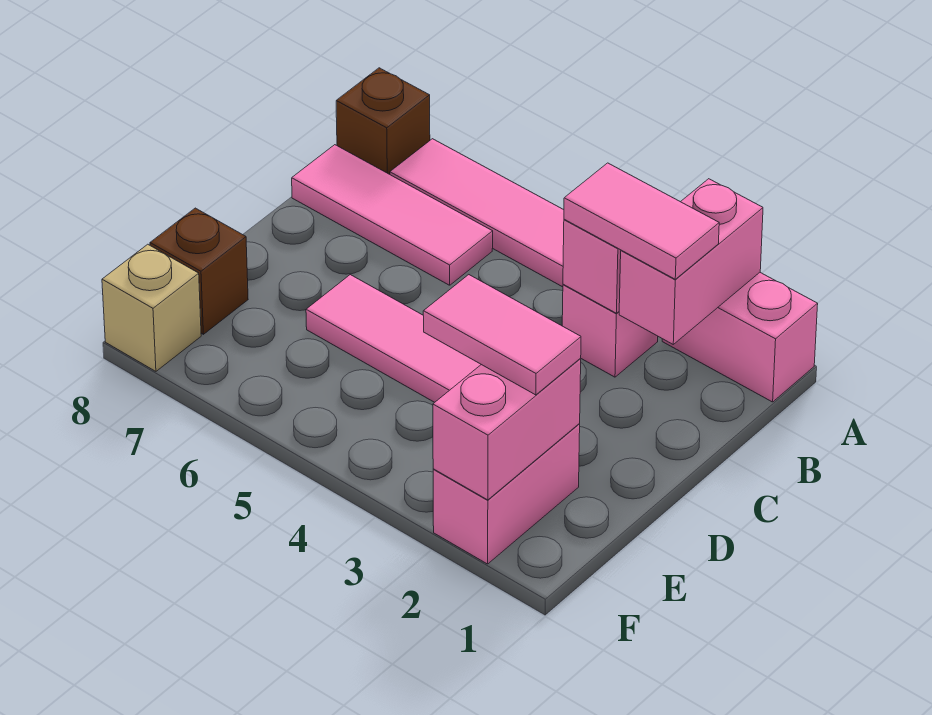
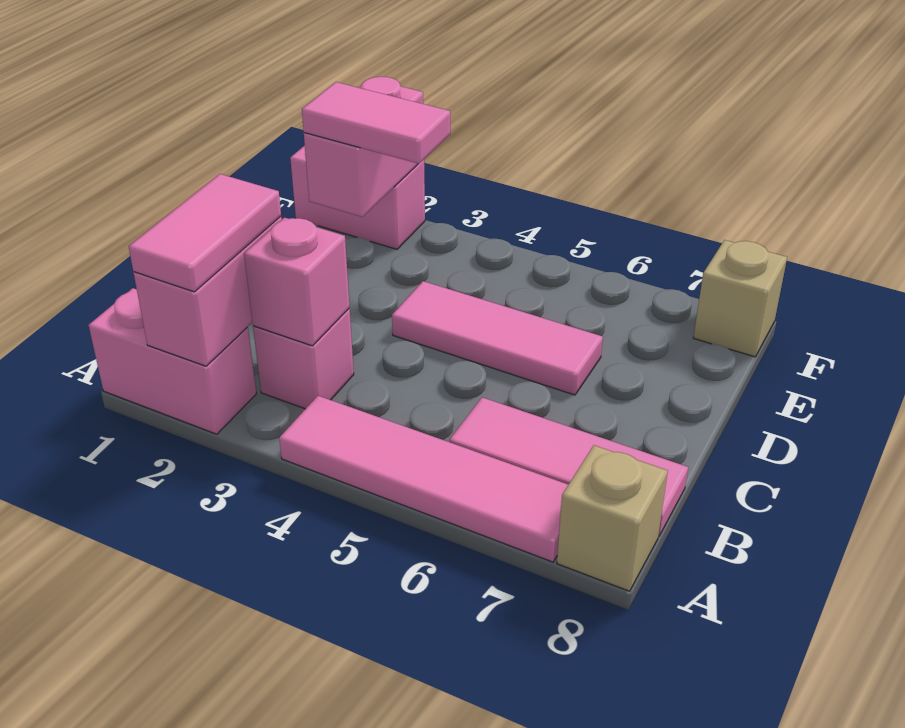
brown 1x1 brick [336,68,430,174] -> tan 1x1 brick [557,445,668,591]
pink 1x2 tile [564,163,719,279] -> pink 1x2 tile turned to [129,174,281,292]
pink 1x2 brick [433,424,580,564] -> pink 1x2 brick turned to [290,145,425,249]
brown 1x1 brick [150,208,248,334] -> none

